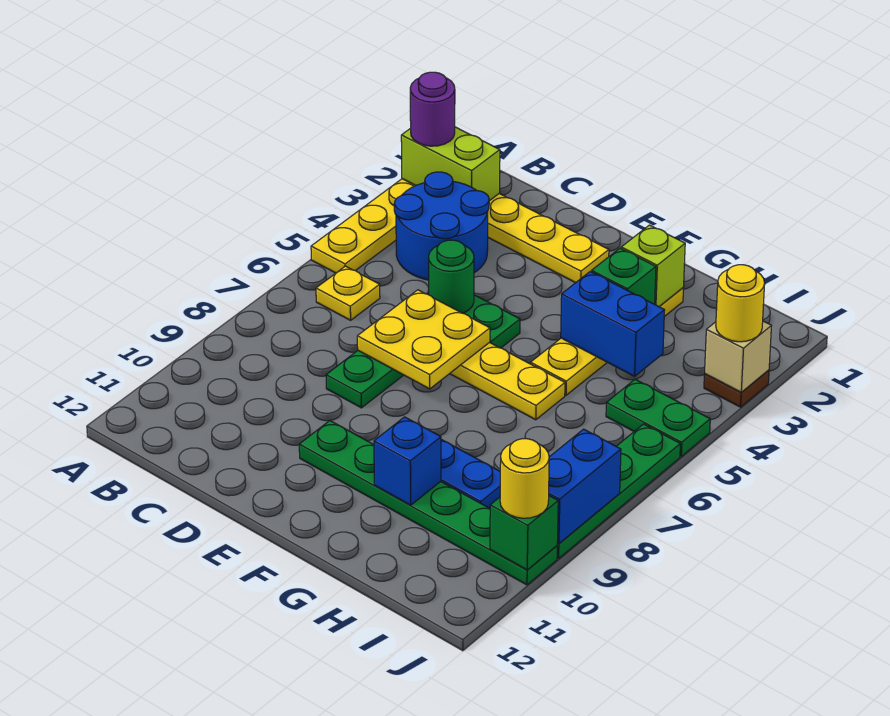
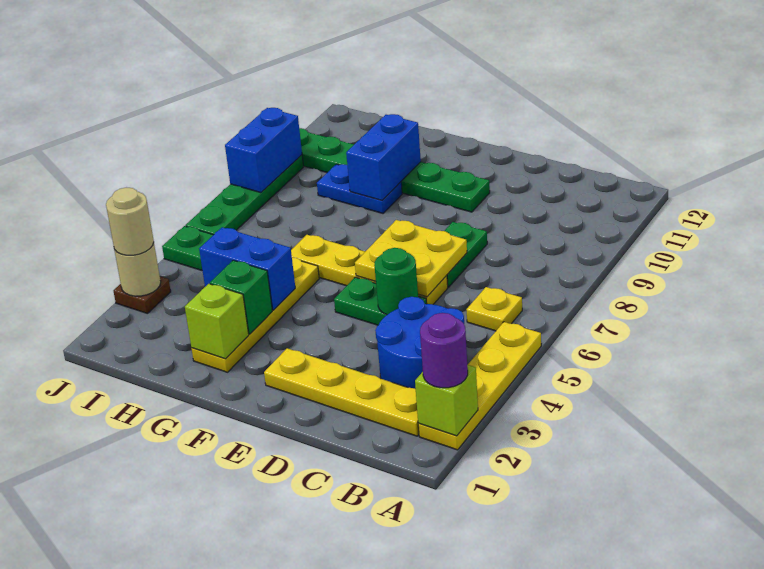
lime 1x2 brick [401,127,500,201] -> lime 1x1 brick [415,365,478,436]
blue 1x1 brick [374,417,441,505] -> blue 1x2 brick [346,114,421,200]
tan 1x1 brick [705,321,771,392] -> tan 1x1 round brick [114,243,161,296]
yellow 1x1 round brick [716,265,765,342] -> tan 1x1 round brick [106,188,154,255]
green 1x1 brick [490,496,558,570] -> none
yellow 1x1 round brick [500,439,549,518] -> none

